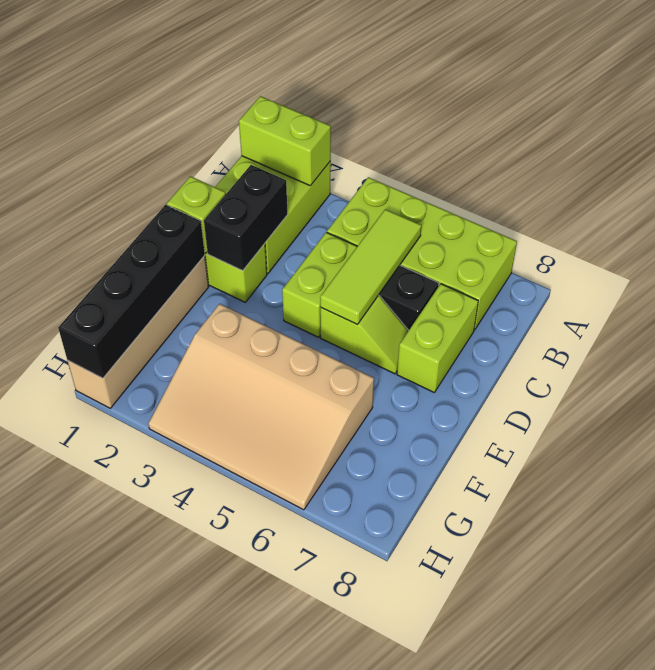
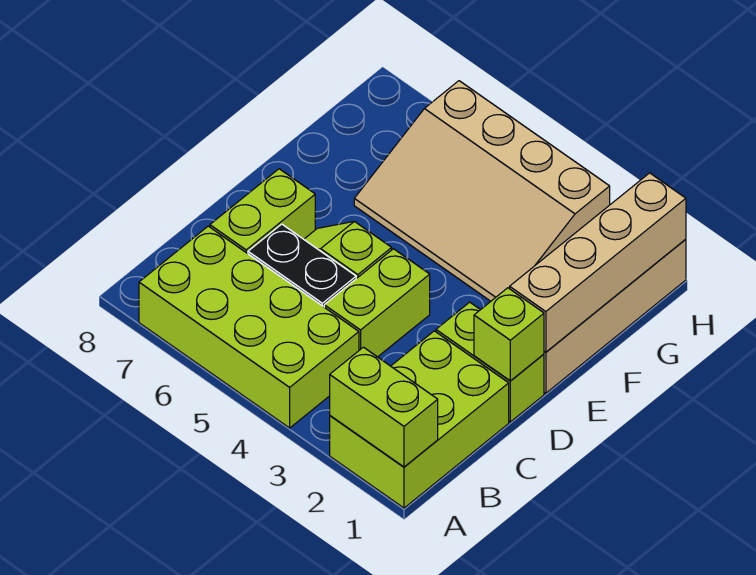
lime 1x3 tile [320,209,421,325] -> none
black 1x2 brick [204,165,288,271] -> none
black 1x4 brick [58,205,205,378] -> tan 1x4 brick [510,173,686,352]
tan 3x4 slope [148,304,374,510] -> tan 3x4 slope turned to [354,81,610,301]

